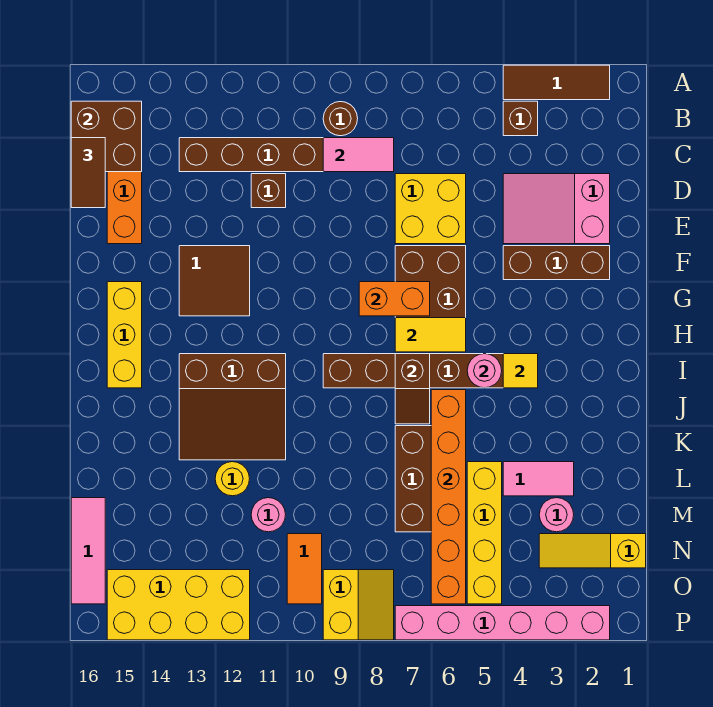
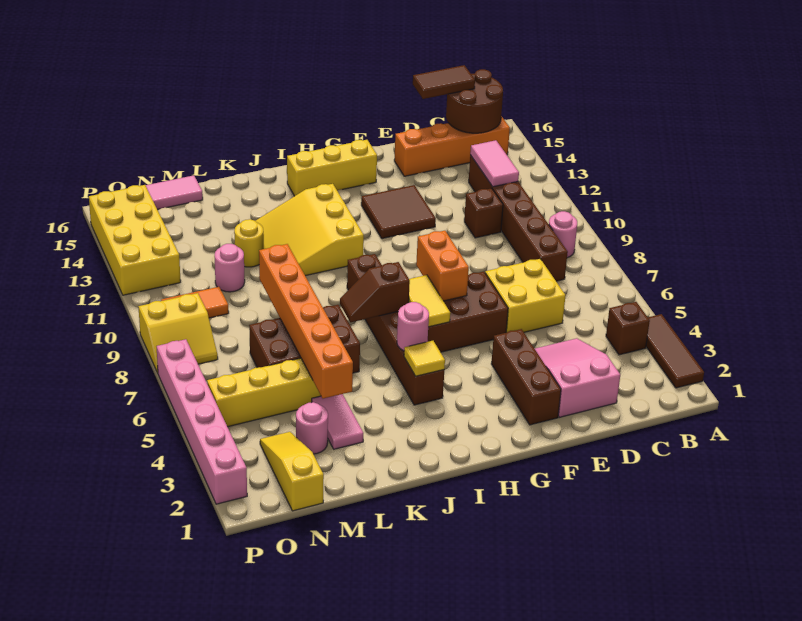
brown 1x1 round brick [323,102,358,136] -> pink 1x1 round brick [549,211,577,258]
brown 2x2 brick [71,101,142,172] -> brown 2x2 round brick [446,69,503,133]
pink 1x2 tile [323,138,394,172] -> pink 1x2 tile moved to [470,140,519,187]
brown 3x3 slope [179,354,286,460] -> yellow 3x3 slope [256,184,364,276]
orange 1x6 brick [431,390,466,604] -> orange 1x6 brick turned to [259,244,353,399]

